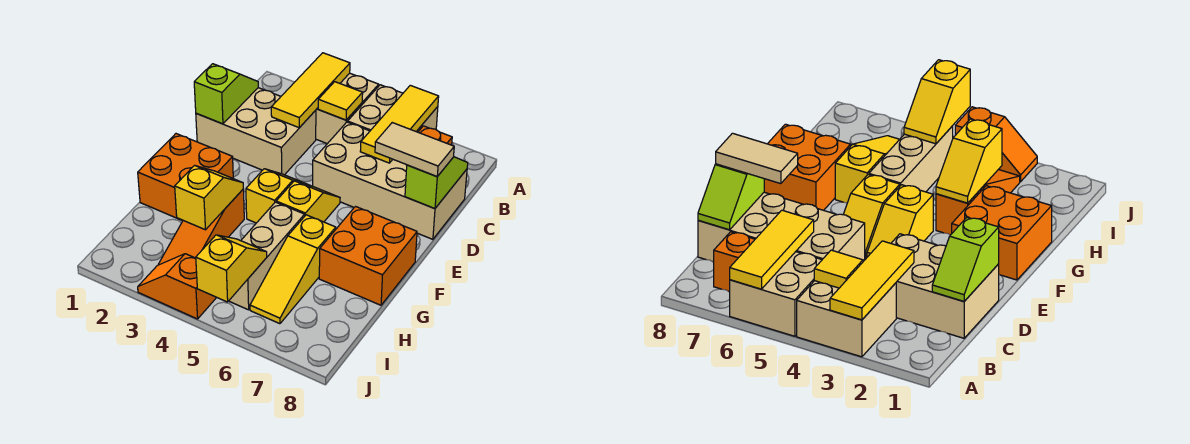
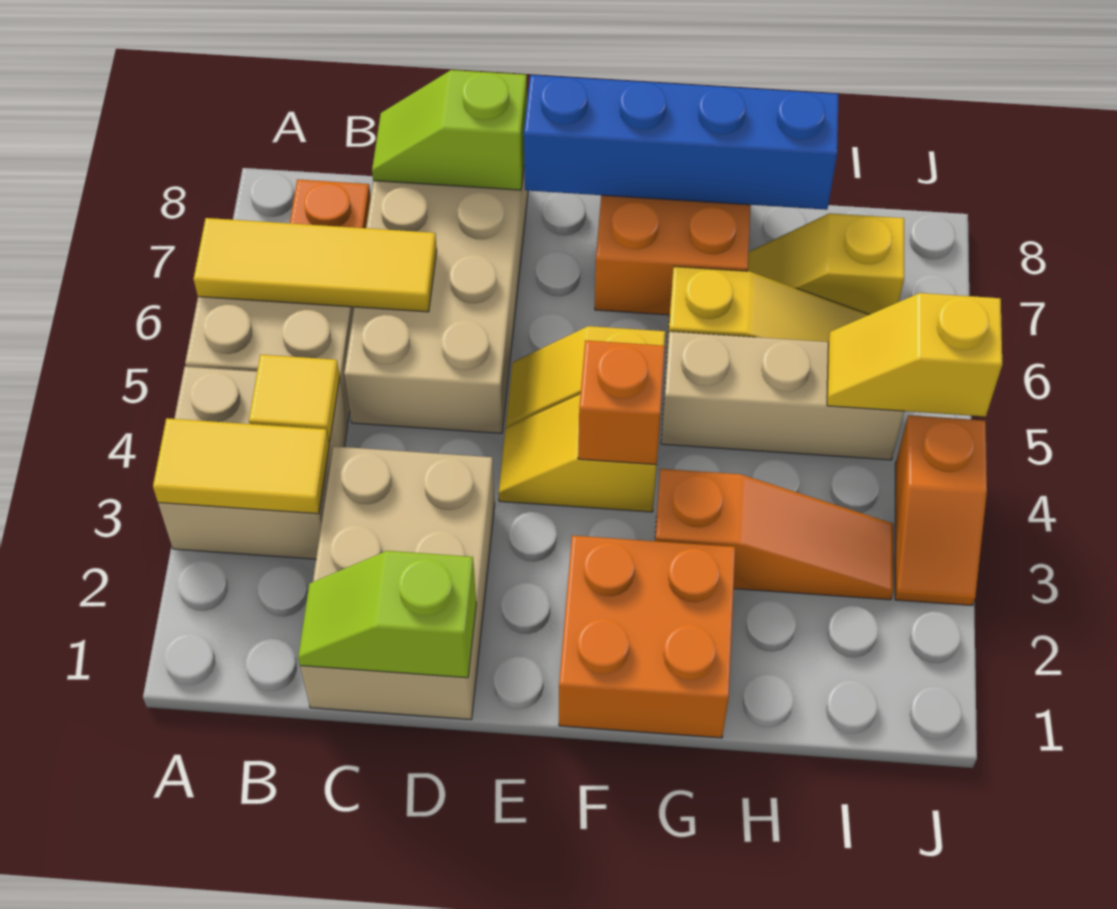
yellow 1x3 tile [271,53,350,128] -> yellow 1x2 tile [153,418,329,514]
tan 1x2 tile [375,123,454,177] -> none
none -> blue 1x4 brick [524,75,839,210]
none -> orange 1x1 brick [578,340,665,465]
yellow 1x2 slope [175,165,243,230] -> yellow 1x2 slope moved to [748,213,904,315]

